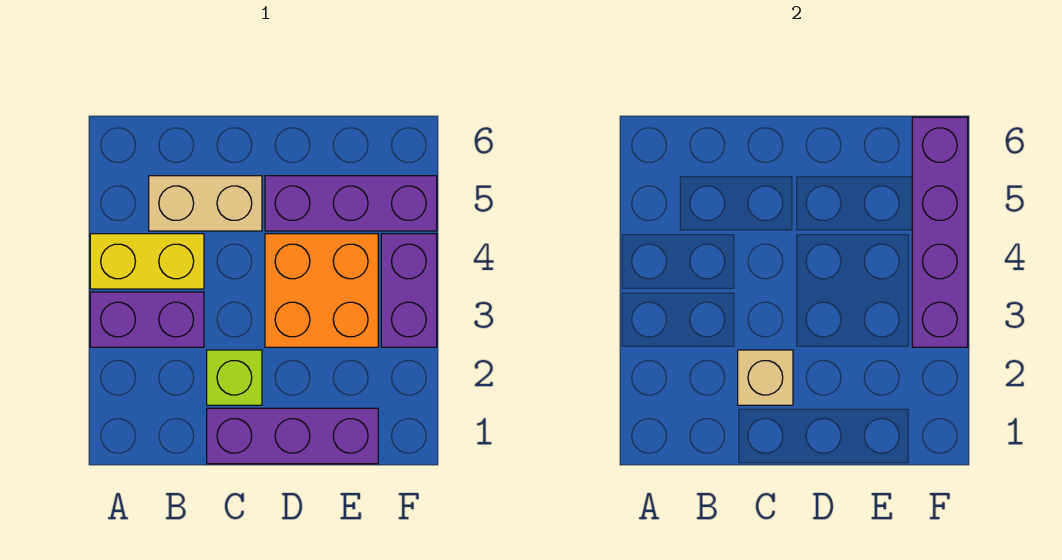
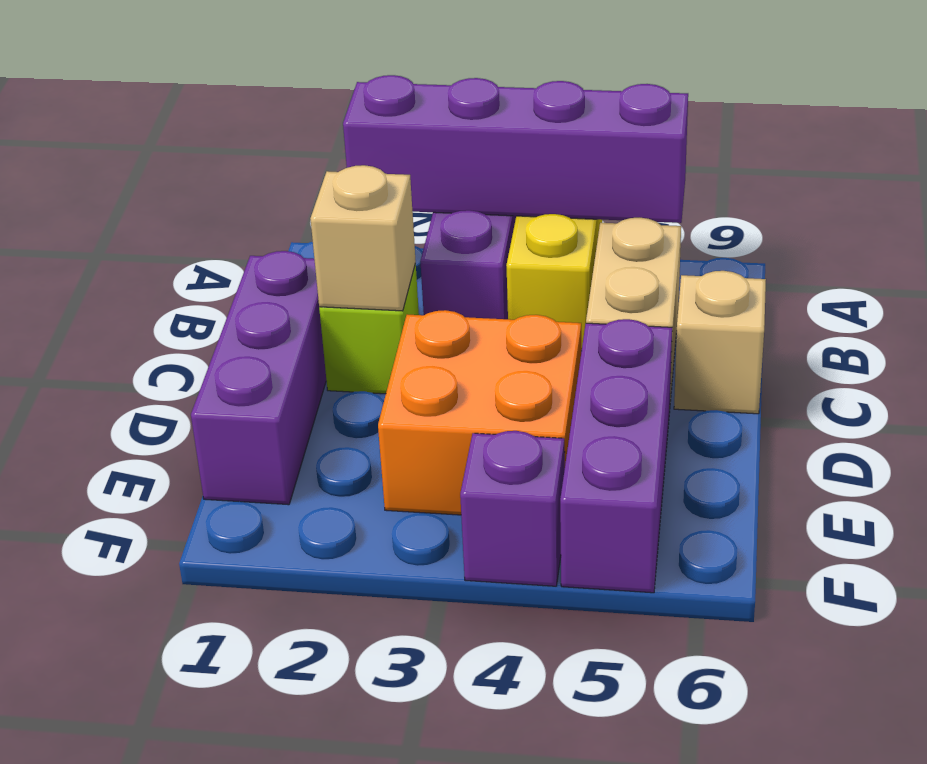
none -> tan 1x1 brick [674,271,766,414]
purple 1x2 brick [381,234,437,347] -> purple 1x1 brick [460,431,565,586]
purple 1x4 brick [912,117,968,347] -> purple 1x4 brick moved to [343,75,688,223]

